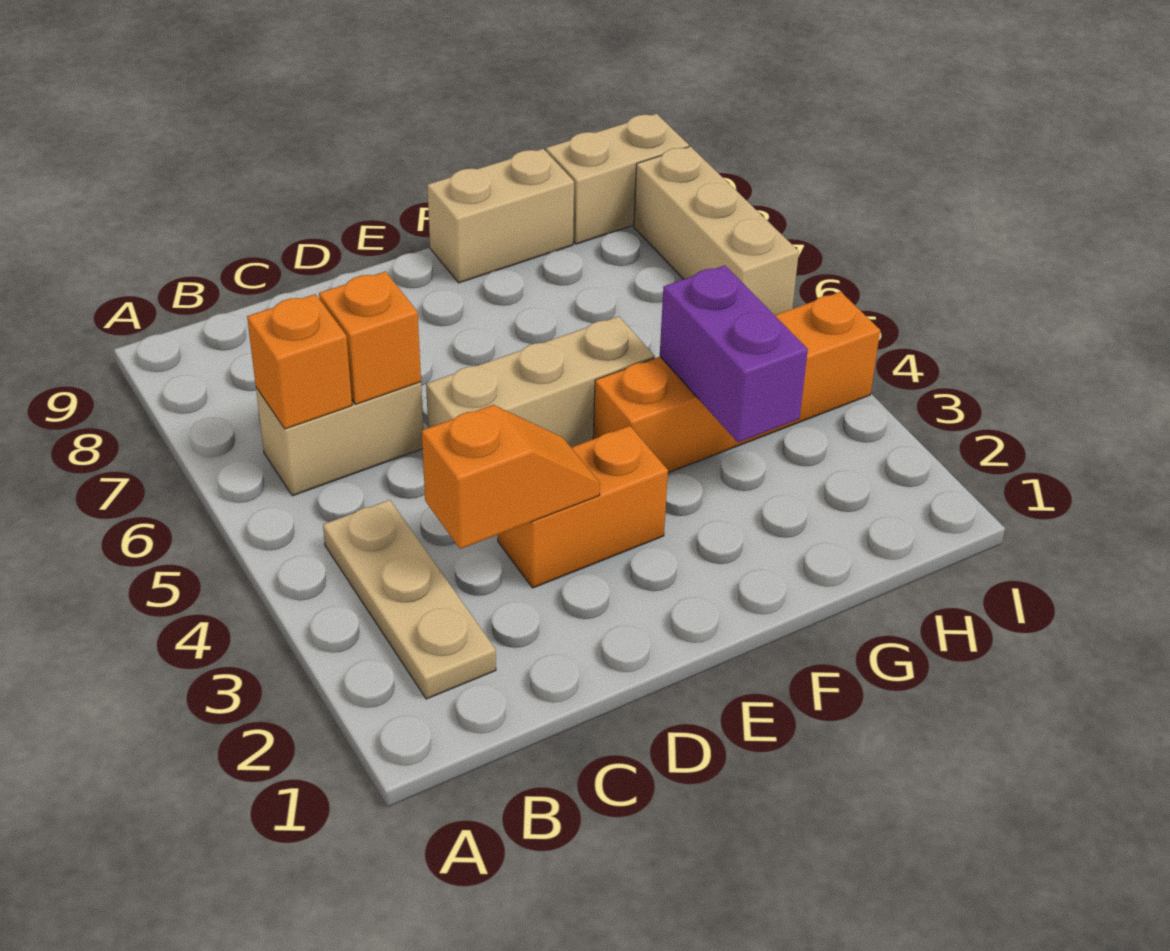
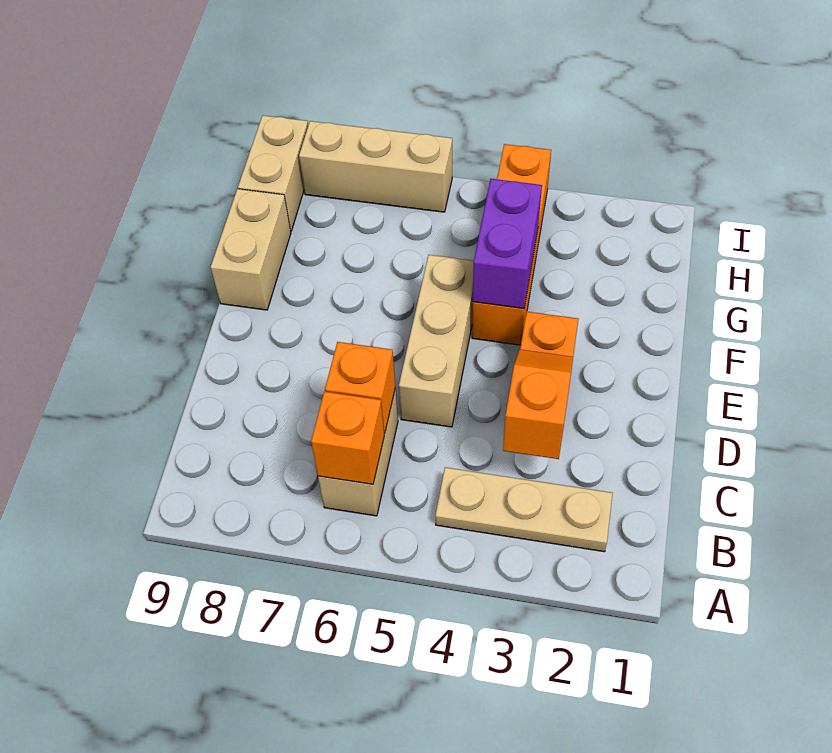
purple 1x2 brick [660,265,808,442] -> purple 1x2 brick turned to [473,179,542,309]

